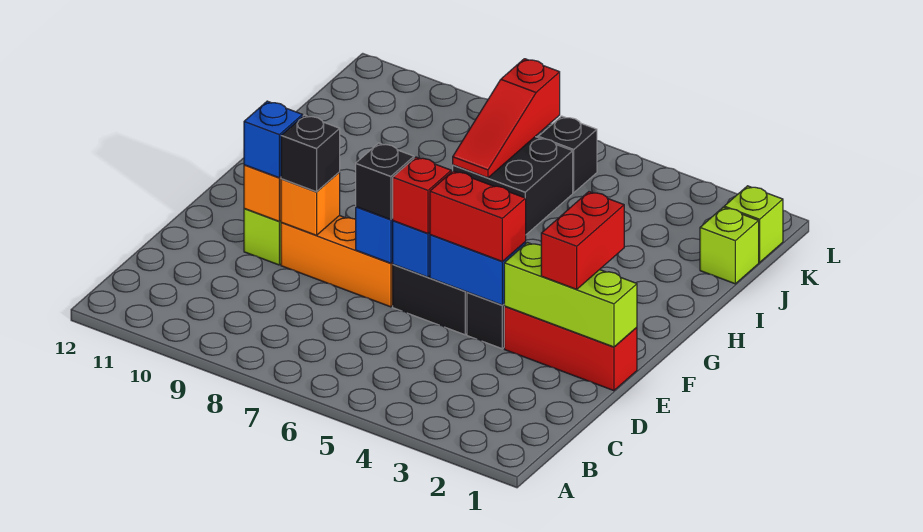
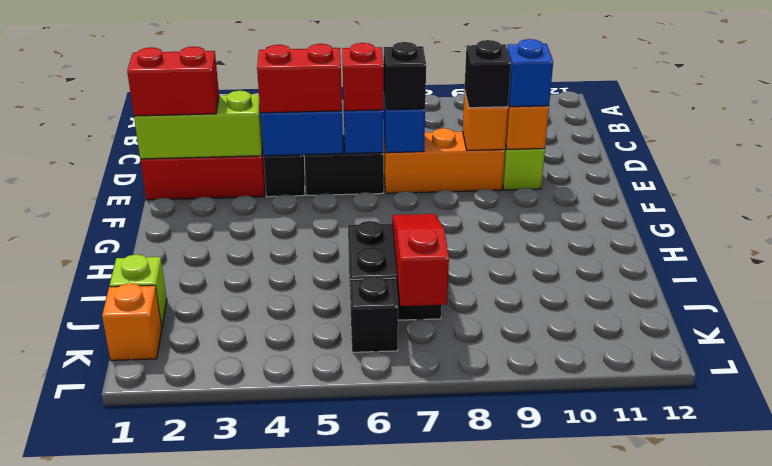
red 1x2 brick [541,192,624,289] -> red 1x2 brick turned to [127,46,219,116]
lime 1x1 brick [724,186,783,262] -> orange 1x1 brick [102,283,162,360]

